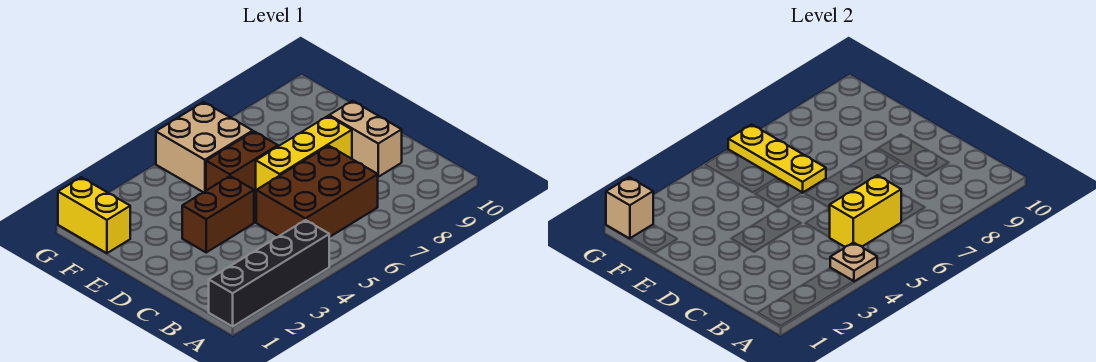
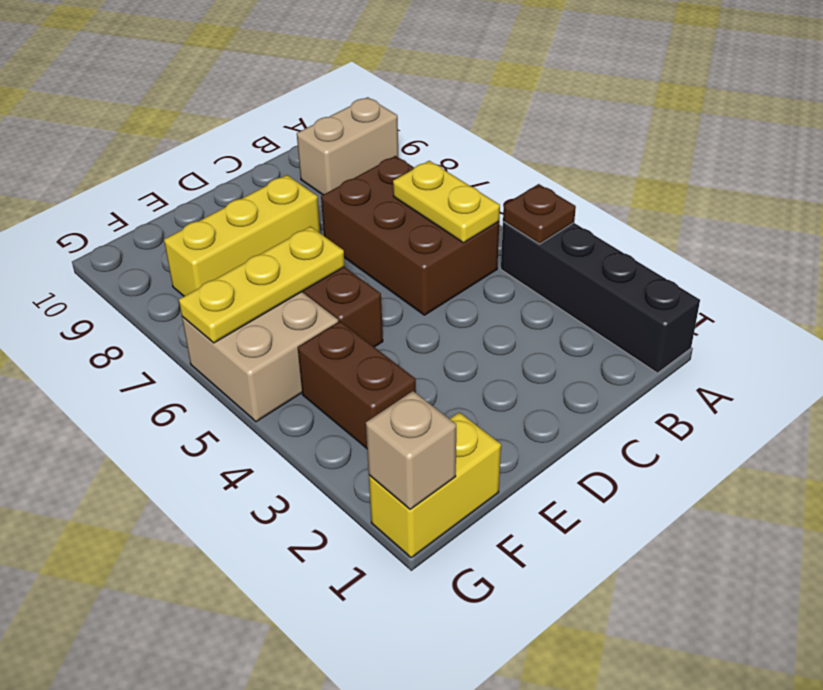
tan 1x1 plate [830,242,877,281] -> brown 1x1 plate [503,184,576,244]
yellow 1x2 brick [830,175,901,247] -> yellow 1x2 plate [393,161,500,243]
tan 1x2 brick [329,101,402,177] -> tan 1x2 brick moved to [297,97,398,195]
brown 1x2 brick [182,176,254,252] -> brown 1x2 brick moved to [298,321,416,448]
yellow 1x3 brick [256,116,352,190] -> yellow 1x3 brick turned to [164,175,320,296]

